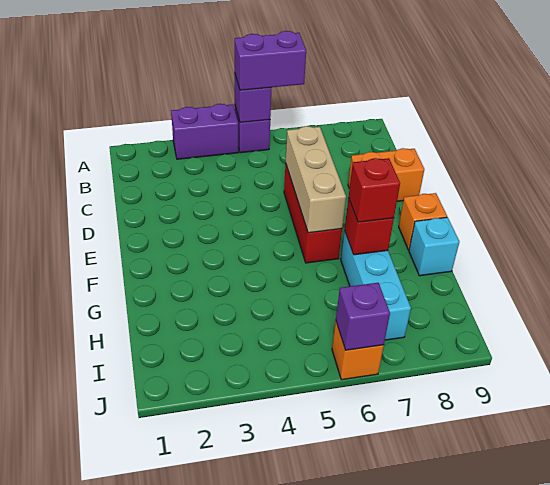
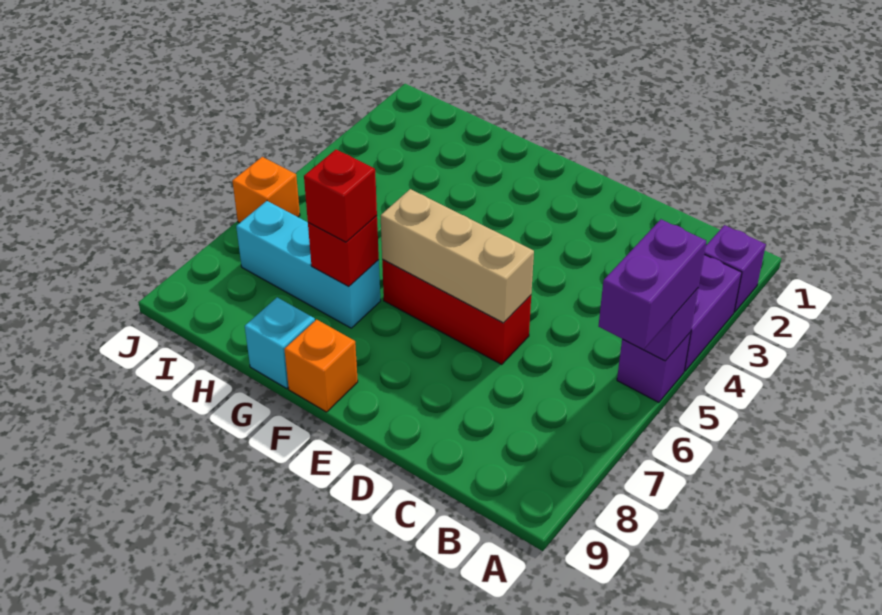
orange 1x2 brick [348,148,424,201] -> none
purple 1x1 brick [336,283,390,350] -> purple 1x1 brick moved to [704,225,766,312]

